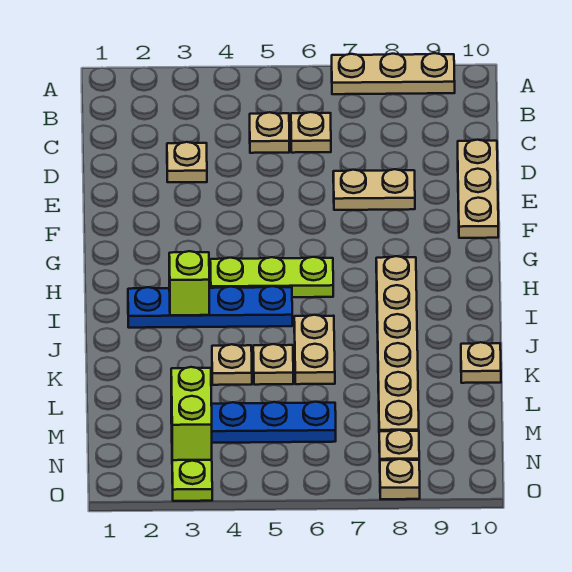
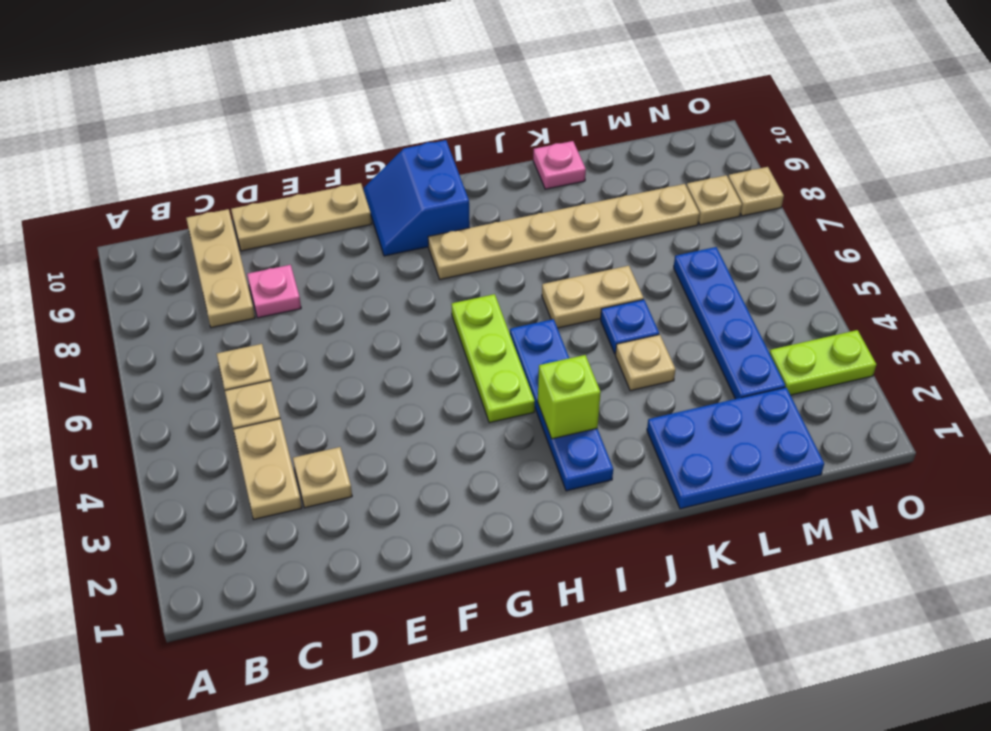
tan 1x3 plate [332,53,455,94] -> tan 1x3 plate moved to [186,209,255,328]
none -> pink 1x1 plate [247,265,301,318]
tan 1x2 plate [333,169,415,210] -> tan 1x2 plate moved to [233,419,302,519]
none -> blue 2x2 slope [364,140,470,256]
none -> blue 2x3 plate [647,387,824,509]
tan 1x1 plate [253,344,293,385] -> blue 1x1 plate [601,299,659,354]
tan 1x1 plate [461,342,501,383] -> pink 1x1 plate [533,141,586,189]
lime 1x2 brick [171,367,212,460] -> none

